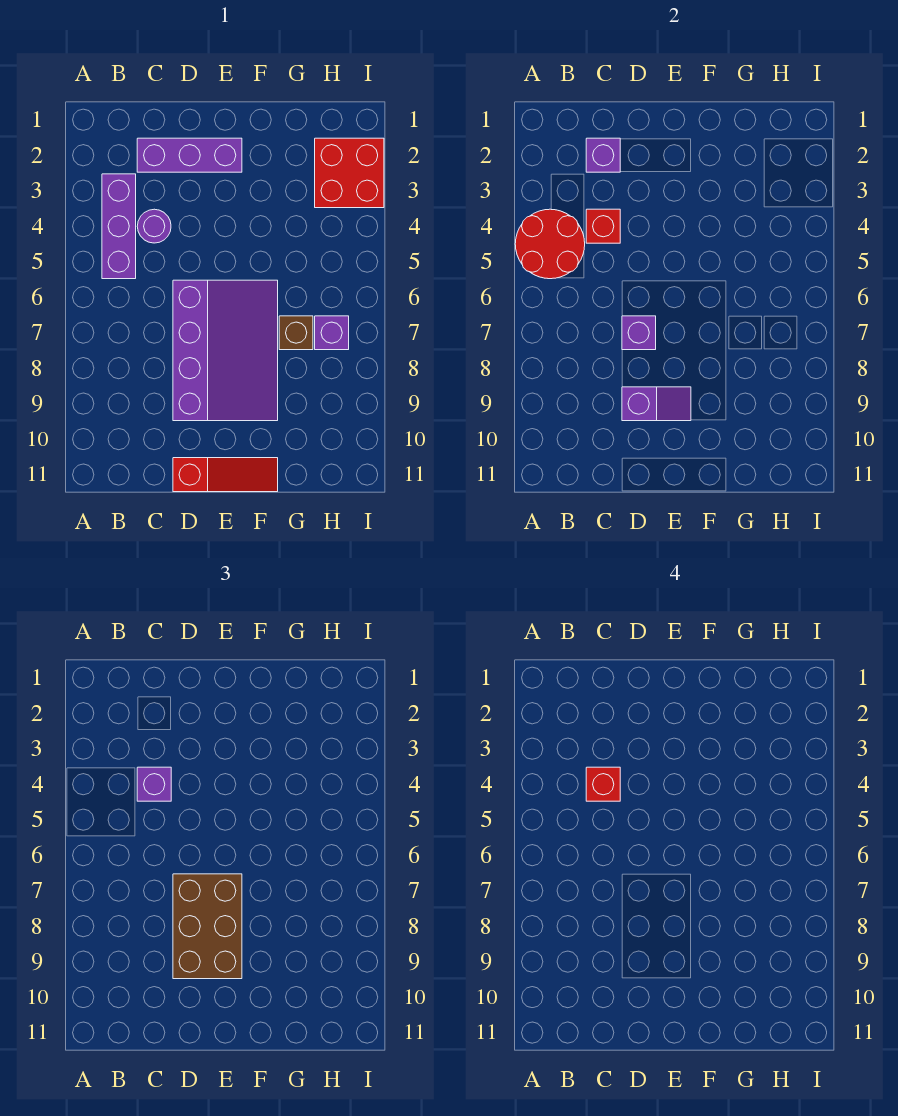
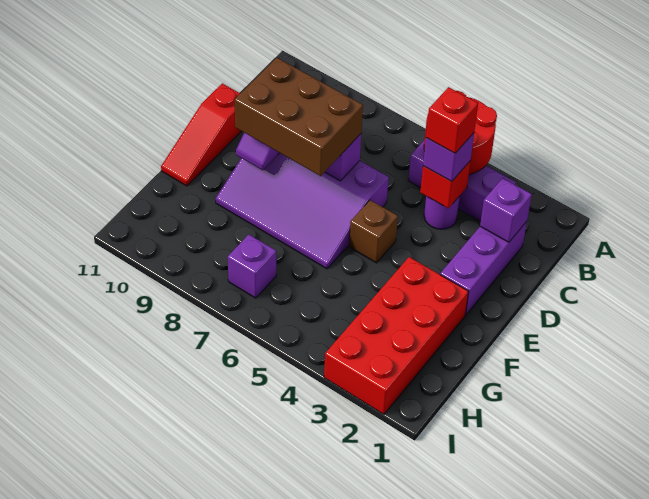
brown 1x1 brick [279,316,313,350] -> brown 1x1 brick moved to [349,200,398,263]
red 2x2 brick [315,138,384,208] -> red 2x4 brick [324,257,469,414]

